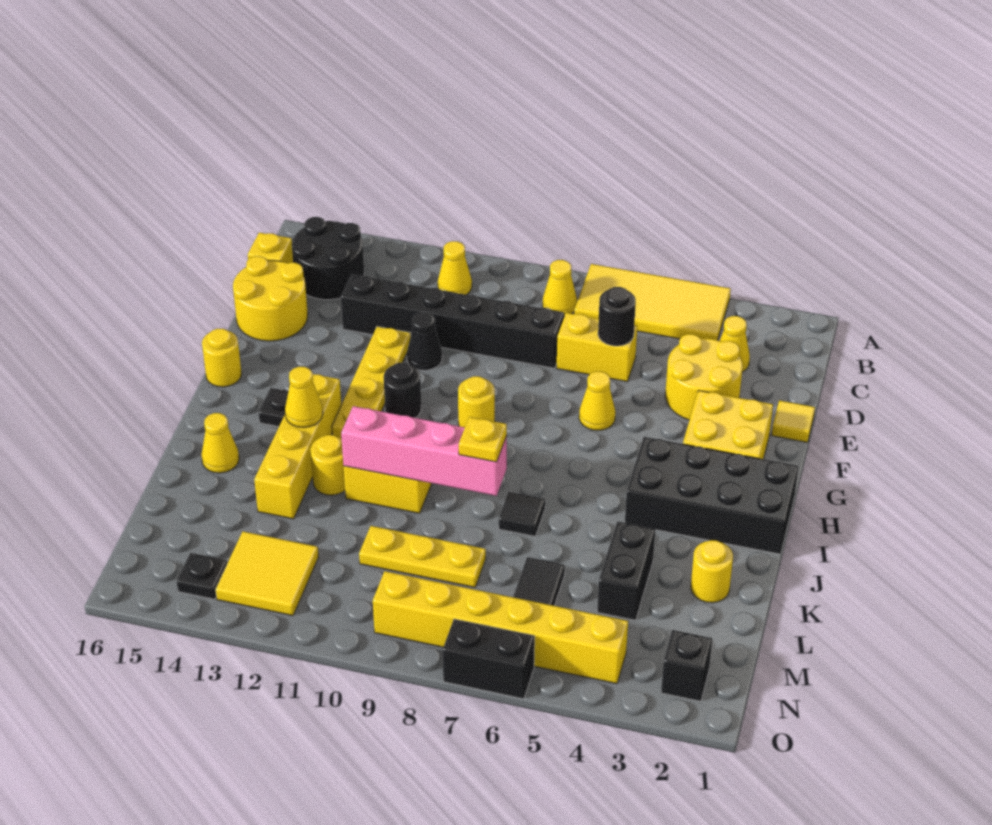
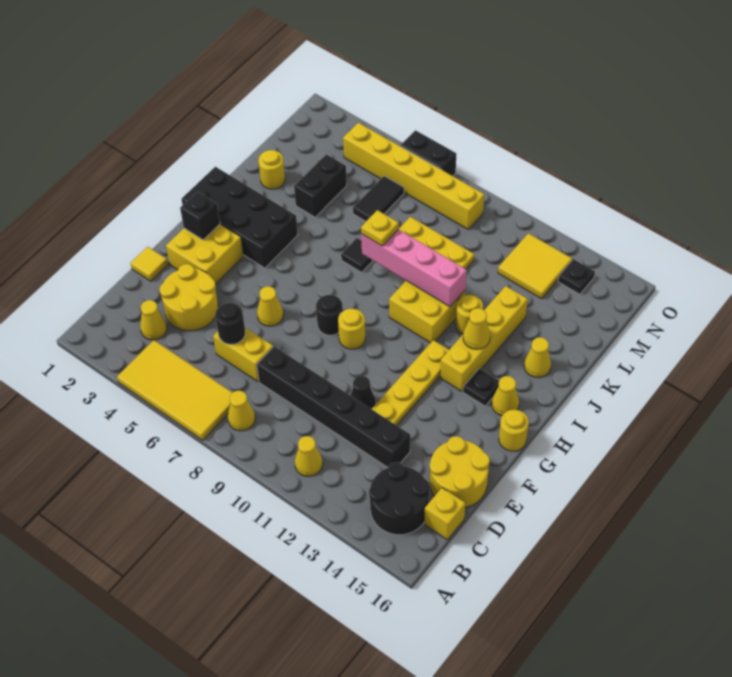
black 1x1 round brick [384,363,421,418] -> black 1x1 round brick moved to [316,295,343,335]
none -> yellow 1x1 cone [492,376,519,416]
black 1x1 brick [661,630,712,701] -> black 1x1 brick moved to [180,192,220,240]

